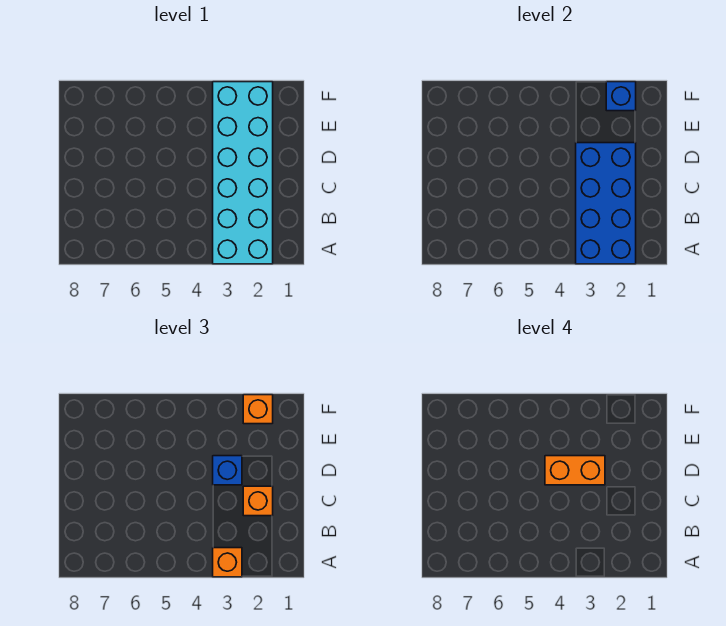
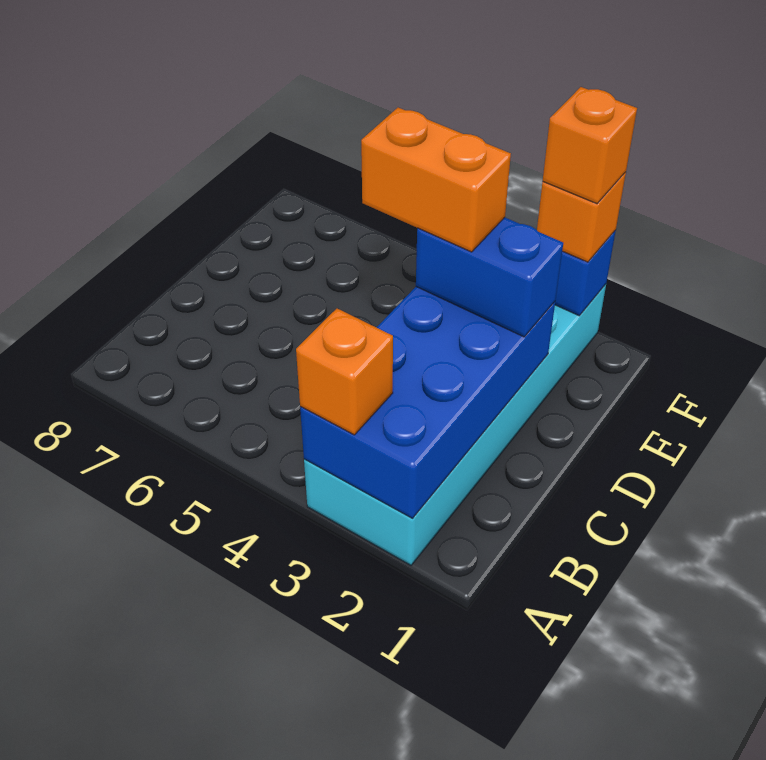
orange 1x1 brick [243,486,273,516] -> orange 1x1 brick moved to [543,87,637,204]
blue 1x1 brick [213,456,242,485] -> blue 1x2 brick [416,217,563,337]

